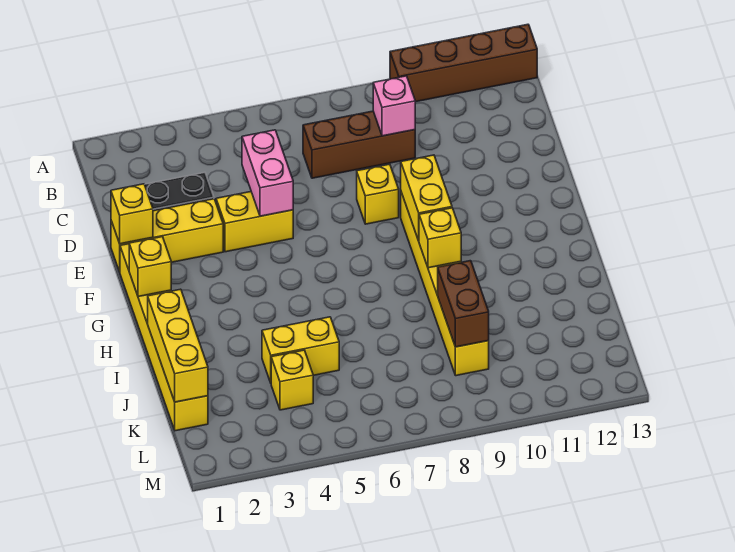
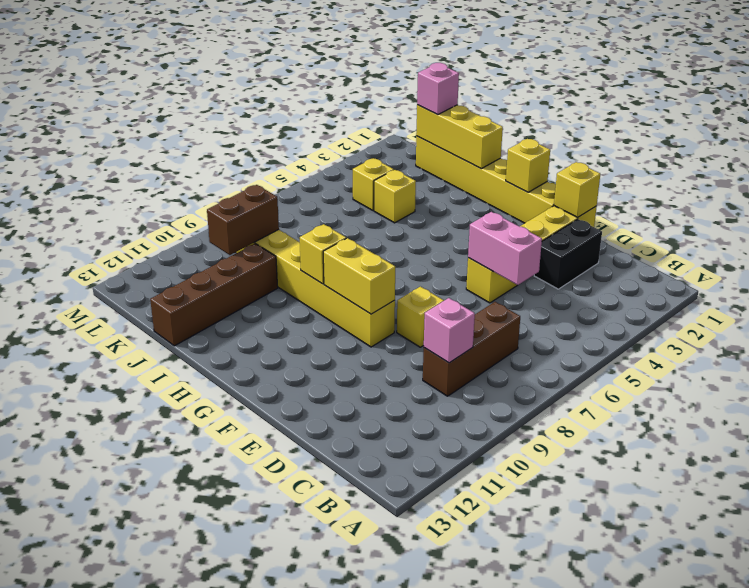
brown 1x4 brick [390,24,537,102] -> brown 1x4 brick moved to [150,244,278,346]
yellow 1x2 brick [262,317,339,383] -> yellow 1x1 brick [374,170,416,223]
brown 1x2 brick [438,261,489,347] -> brown 1x2 brick turned to [207,185,279,255]
none -> pink 1x1 brick [417,63,459,115]

